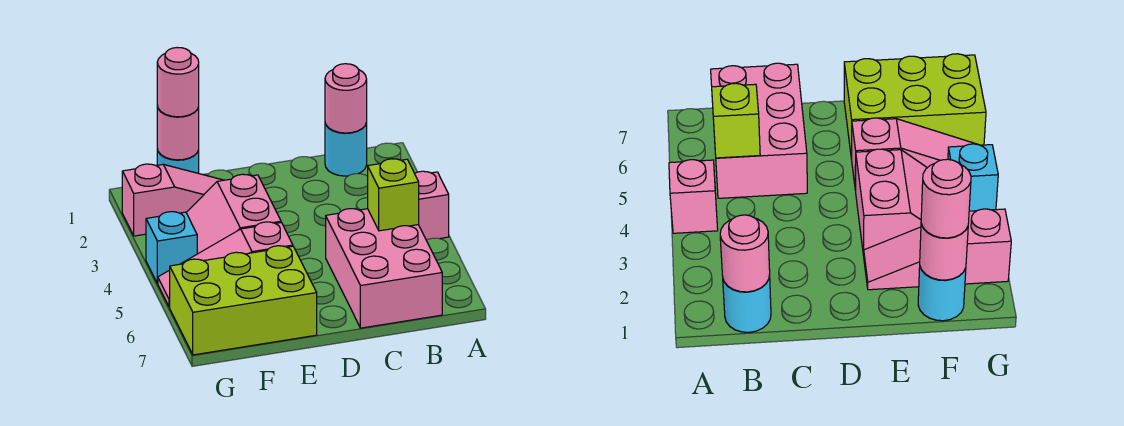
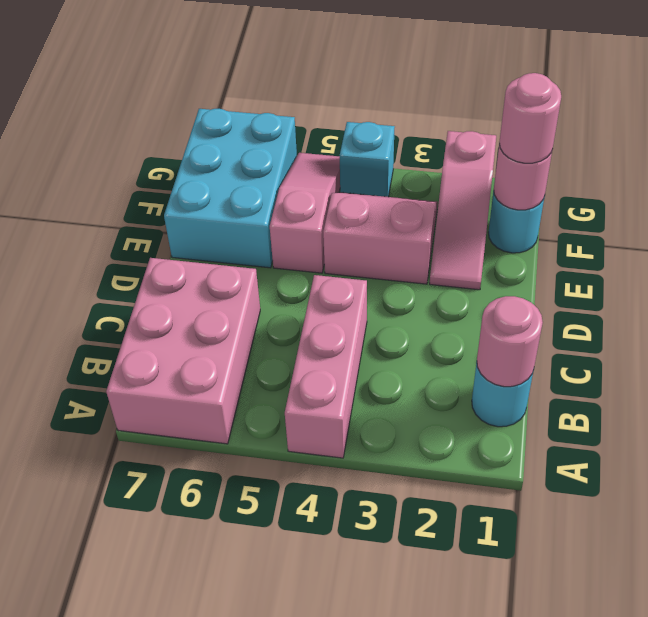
pink 1x1 brick [415,171,449,240] -> pink 1x3 brick [285,275,367,458]
pink 2x3 brick [326,209,442,328] -> pink 2x3 brick turned to [106,258,260,444]
lime 1x1 brick [368,159,419,231] -> none
lime 2x3 brick [170,246,317,355] -> cyan 2x3 brick [164,109,297,268]

